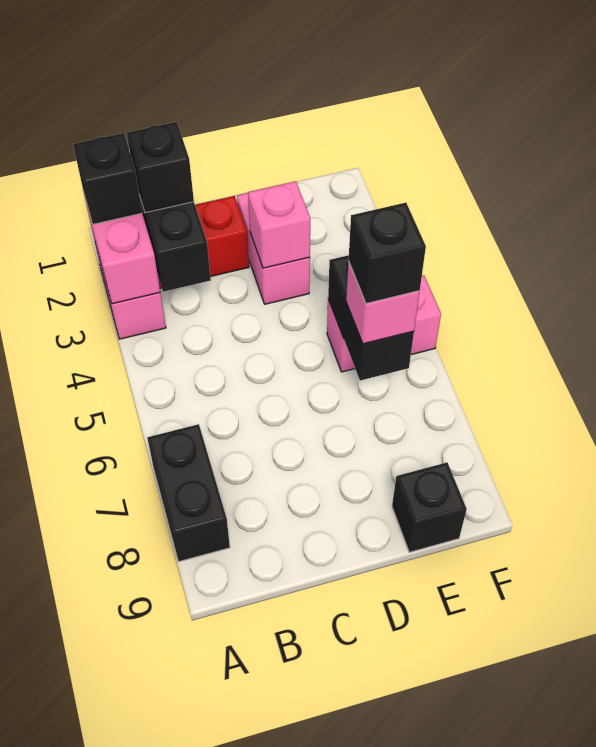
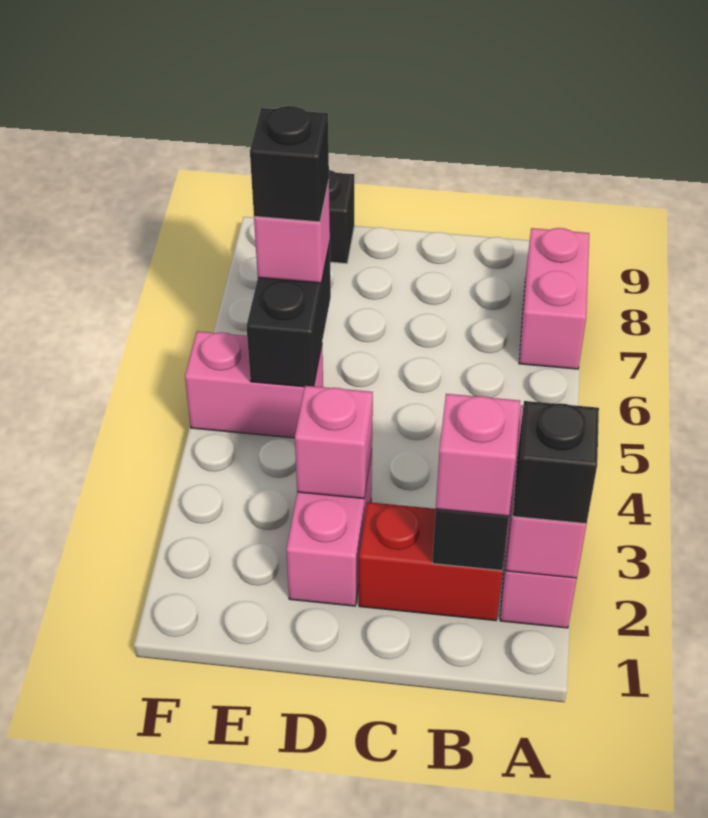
black 1x2 brick [147,424,230,562] -> pink 1x2 brick [519,228,589,369]
black 1x1 brick [127,122,194,213] -> pink 1x1 brick [436,394,520,516]

